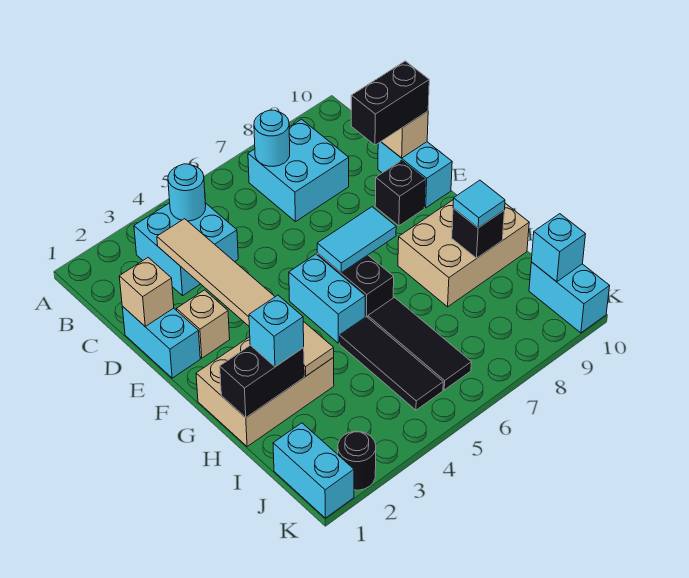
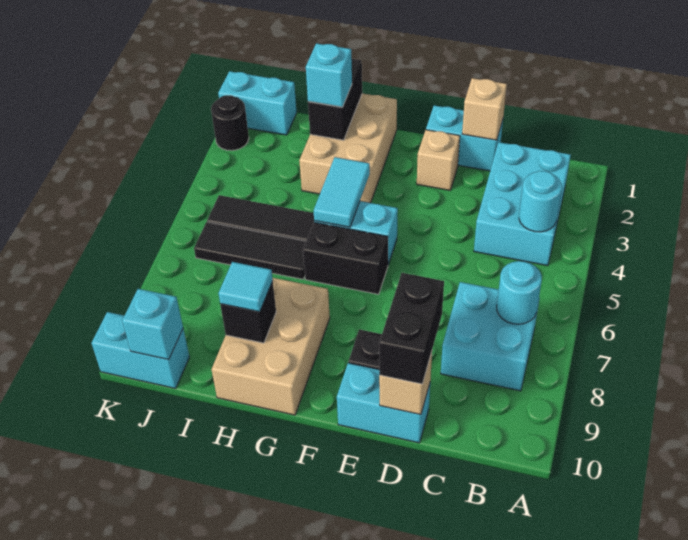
cyan 2x2 brick [134,203,238,296] -> cyan 2x3 brick [474,142,571,266]
tan 1x6 tile [157,219,334,376] -> none
cyan 1x2 tile [317,207,396,273] -> cyan 1x2 tile moved to [314,157,370,227]

